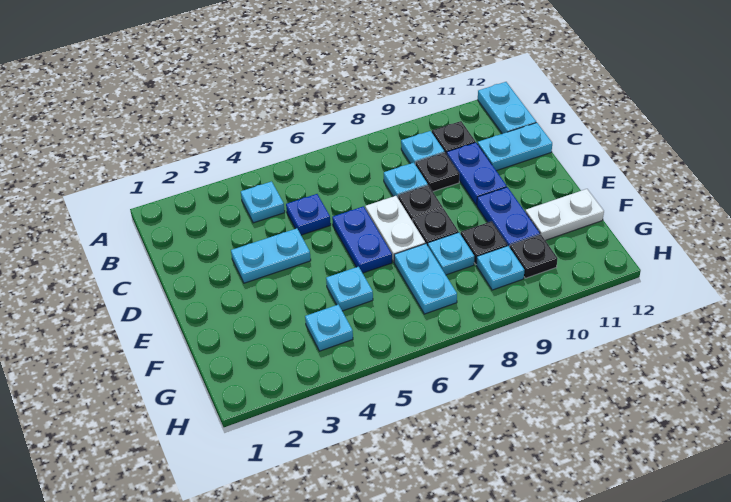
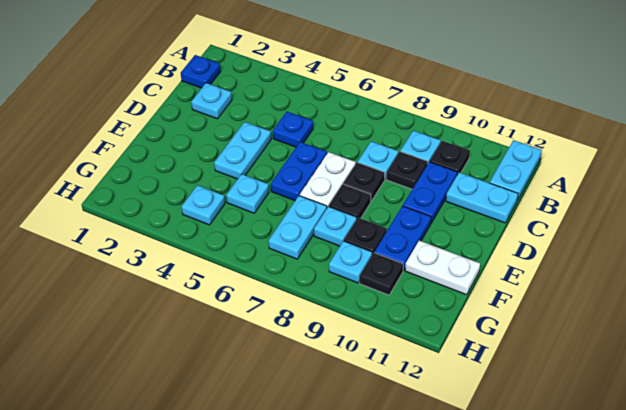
none -> blue 1x1 plate [181,55,221,88]
cyan 1x1 plate [241,181,285,223] -> cyan 1x1 plate moved to [191,83,232,119]
cyan 1x2 plate [231,228,311,283] -> cyan 1x2 plate turned to [214,122,271,179]

